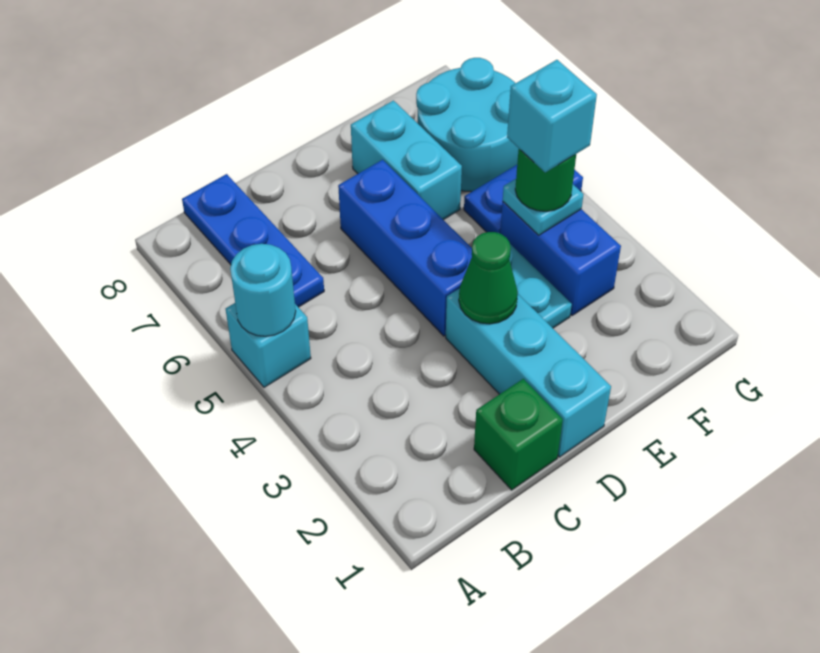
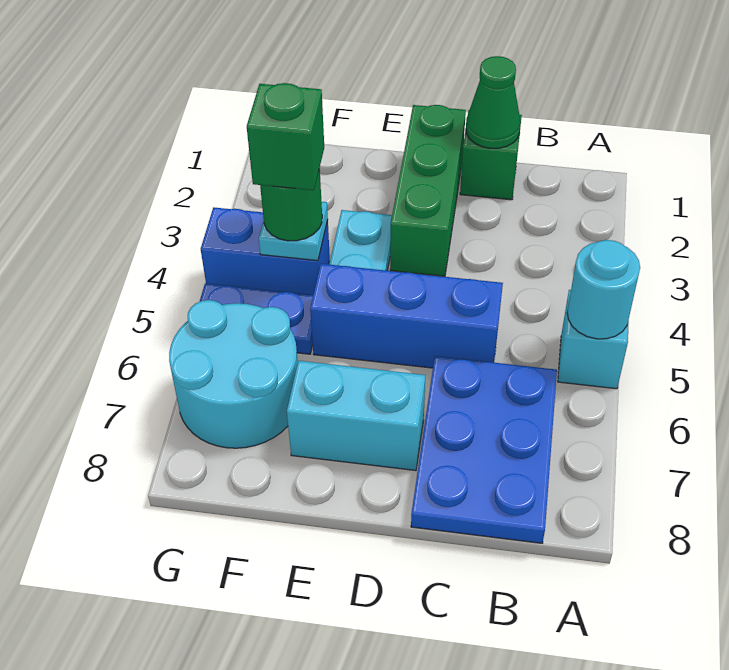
blue 1x3 plate [182,174,324,307] -> blue 2x3 plate [411,356,557,543]
cyan 1x3 brick [446,288,611,457] -> green 1x3 brick [390,105,466,276]
green 1x1 cone [459,232,518,324] -> green 1x1 cone moved to [466,56,521,148]
blue 1x3 brick [338,160,472,336] -> blue 1x3 brick turned to [310,264,503,368]
cyan 1x2 brick [351,101,462,220] -> cyan 1x2 brick turned to [287,361,425,471]
blue 1x2 brick [500,202,621,316] -> blue 1x2 brick turned to [201,207,330,295]
cyan 1x1 brick [507,60,597,173] -> green 1x1 brick [247,83,324,190]

